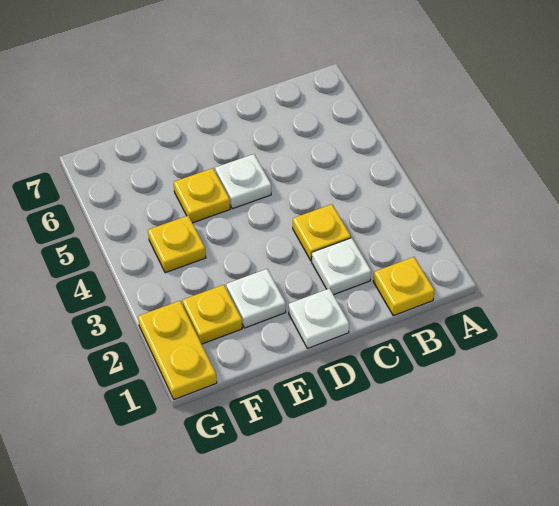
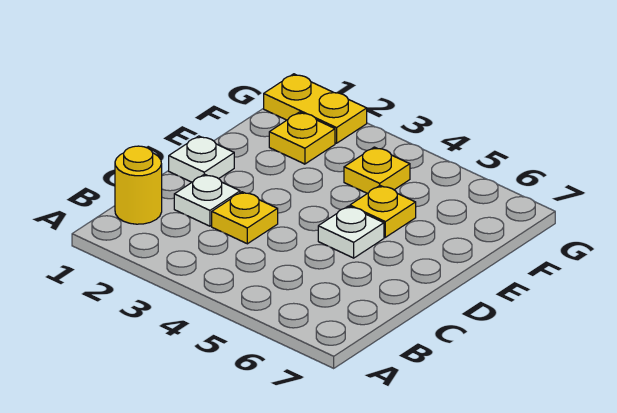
yellow 1x1 plate [373,257,435,316] -> yellow 1x1 round brick [115,146,162,224]
white 1x1 plate [226,269,286,328] -> none

